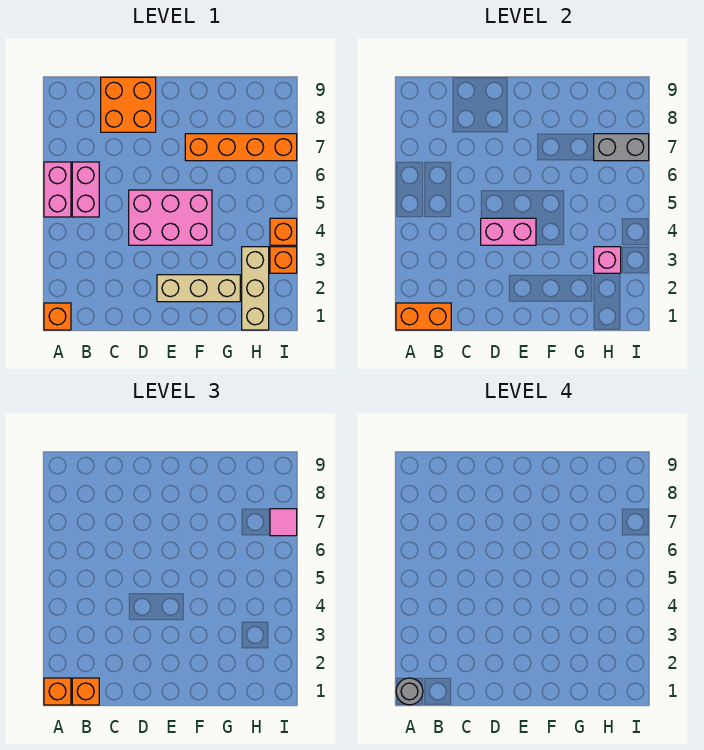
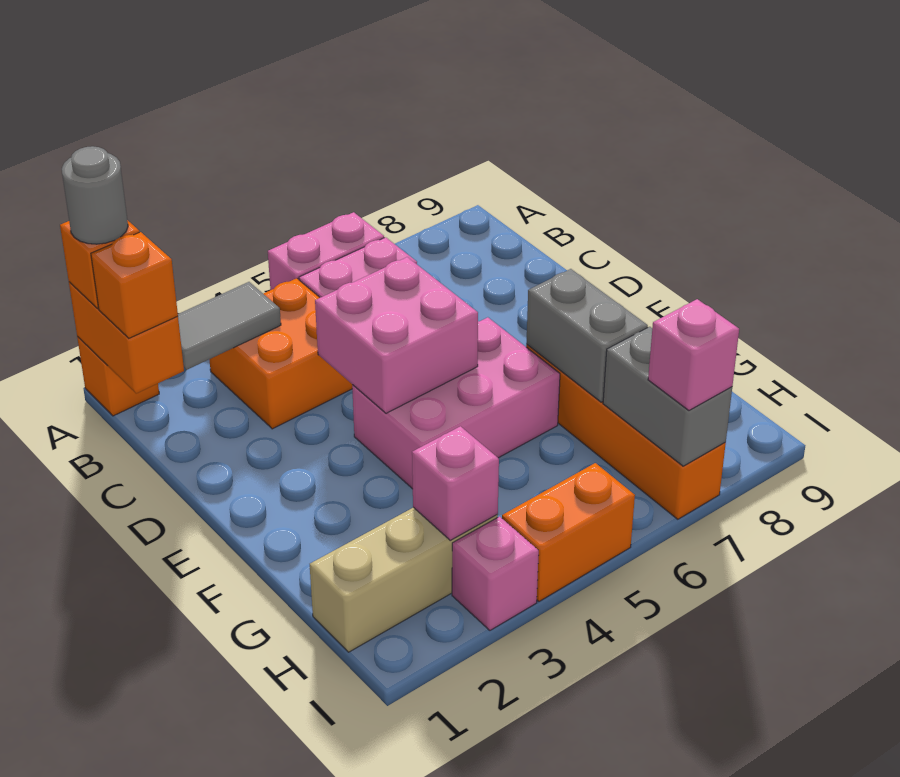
none -> grey 1x2 tile [178,282,281,370]
orange 2x2 brick [101,77,156,132] -> orange 2x2 brick moved to [209,278,352,429]
pink 2x3 brick [129,190,212,245] -> pink 2x3 brick turned to [352,317,560,489]
pink 1x2 brick [481,218,536,245] -> pink 2x2 brick [315,257,478,413]
tan 1x3 brick [157,275,240,302] -> none
none -> grey 1x2 brick [526,269,648,402]
orange 1x1 brick [270,247,297,273] -> pink 1x1 brick [452,516,539,630]
orange 1x1 brick [270,218,297,245] -> orange 1x2 brick [502,463,635,601]
pink 1x1 tile [270,509,297,536] -> pink 1x1 brick [648,299,739,410]

